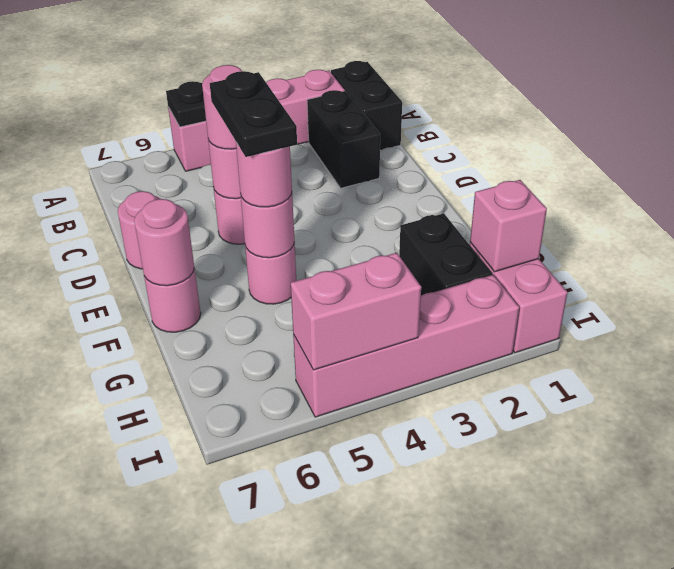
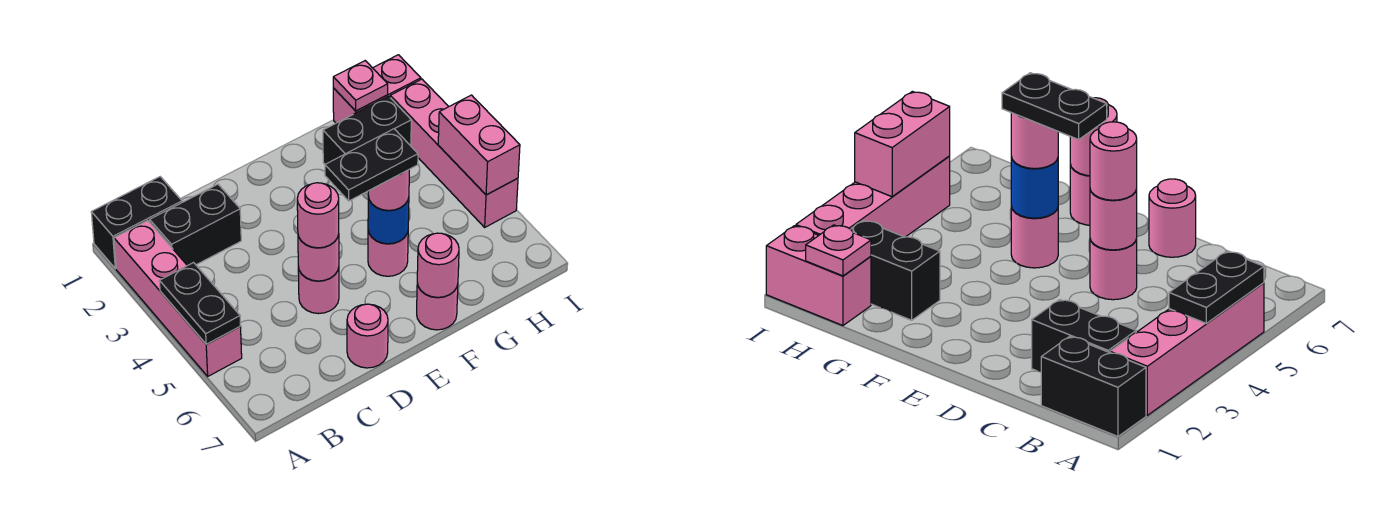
pink 1x1 round brick [241,193,294,258] -> blue 1x1 round brick [368,196,409,244]
pink 1x1 brick [470,180,547,272] -> pink 1x1 plate [333,61,388,111]

